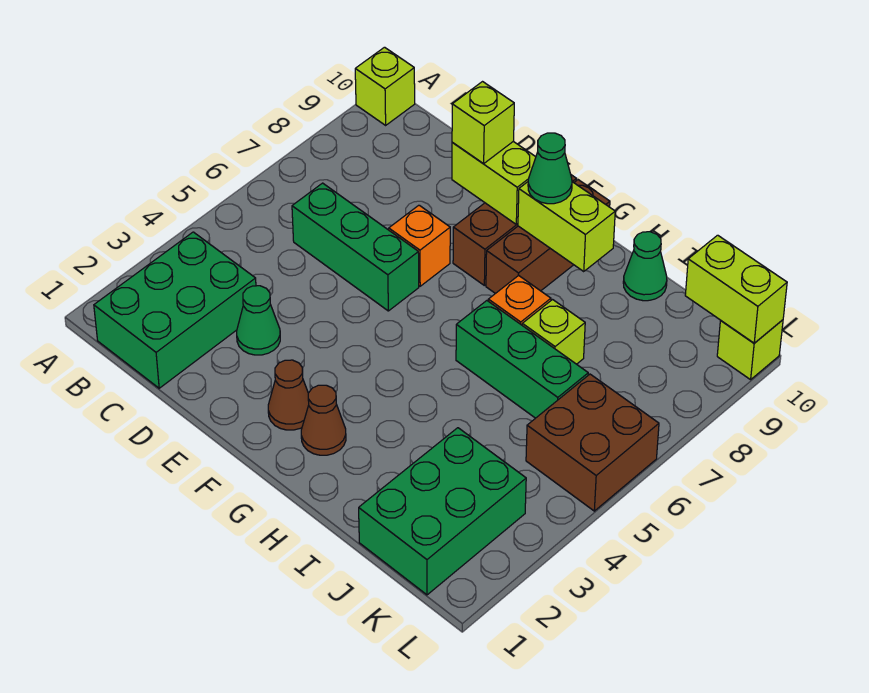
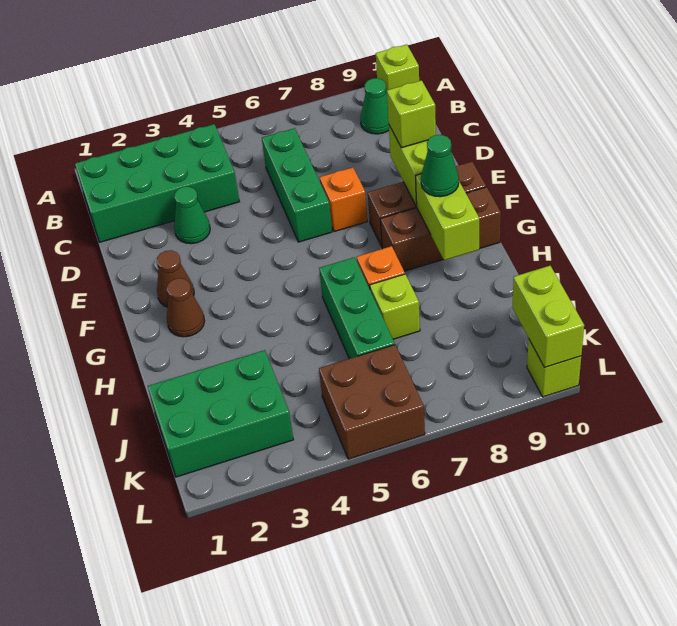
green 2x3 brick [94,232,256,388] -> green 2x4 brick [75,124,239,242]
green 1x1 cone [623,232,667,301] -> green 1x1 cone moved to [360,78,389,134]

